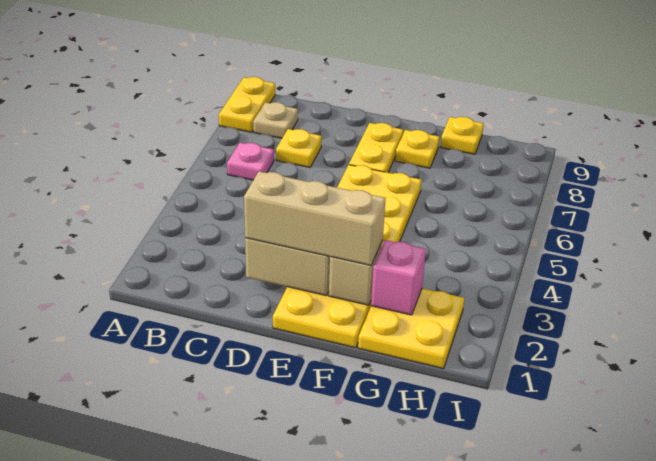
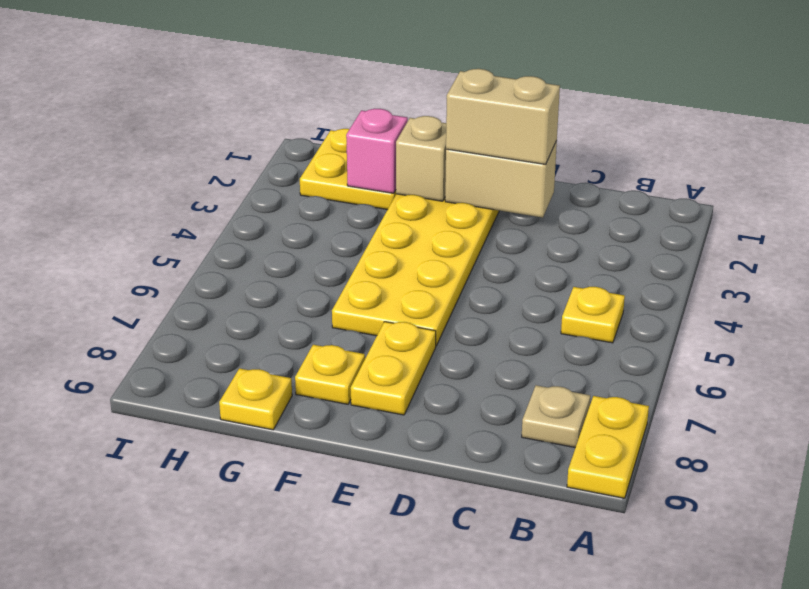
pink 1x1 plate [227,143,274,180] -> none
yellow 1x1 plate [276,129,322,167] -> yellow 1x1 plate moved to [561,287,625,343]
tan 1x3 brick [244,171,386,265] -> tan 1x2 brick [446,69,560,164]

